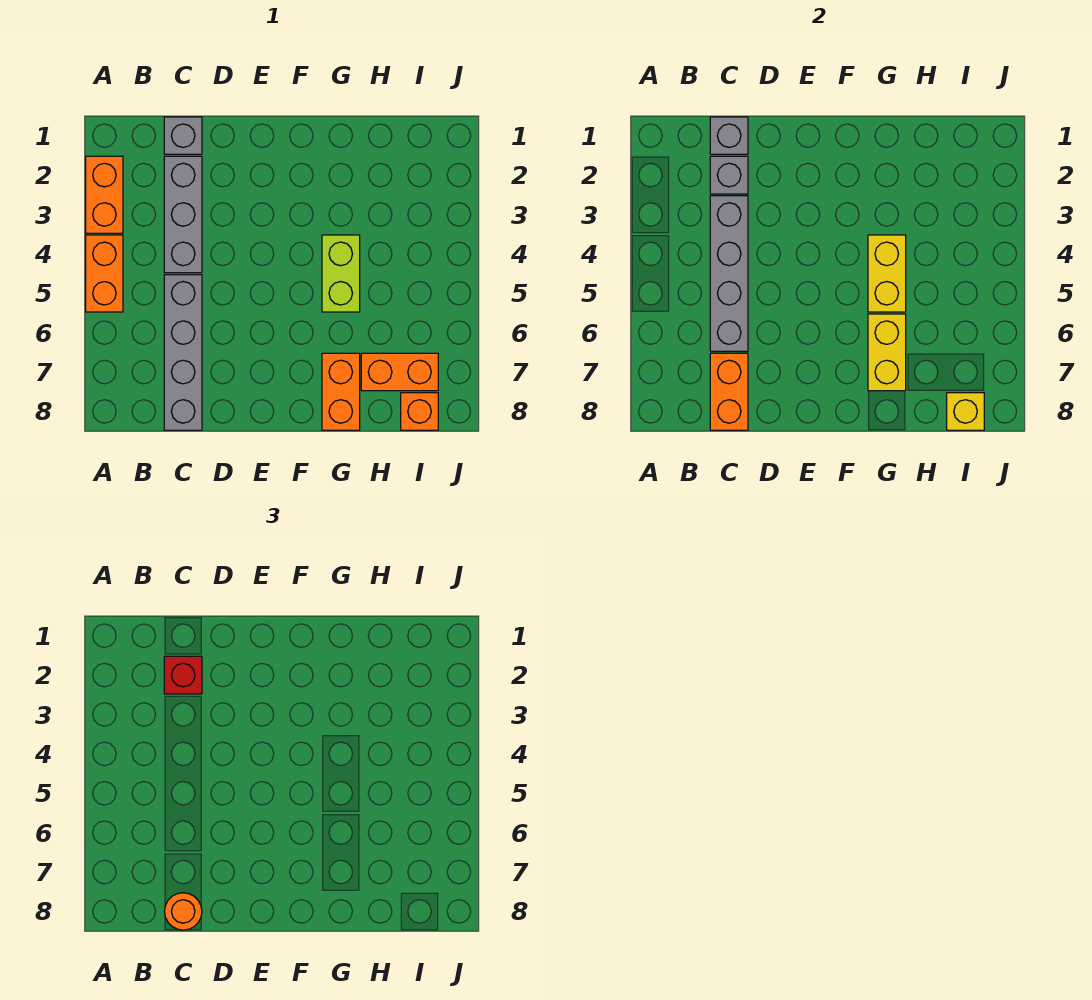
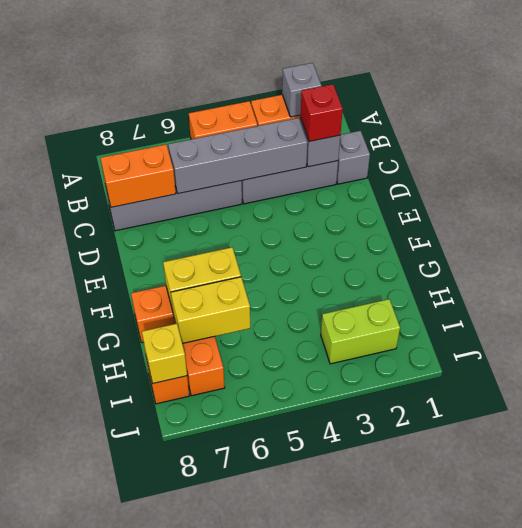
grey 1x1 brick [710,117,748,154] -> grey 1x1 brick moved to [282,63,321,117]
orange 1x1 round brick [164,893,202,930] -> none
lime 1x2 brick [322,235,360,312] -> lime 1x2 brick moved to [321,299,400,364]
yellow 1x2 brick [868,235,906,312] -> yellow 1x2 brick moved to [171,277,250,344]

